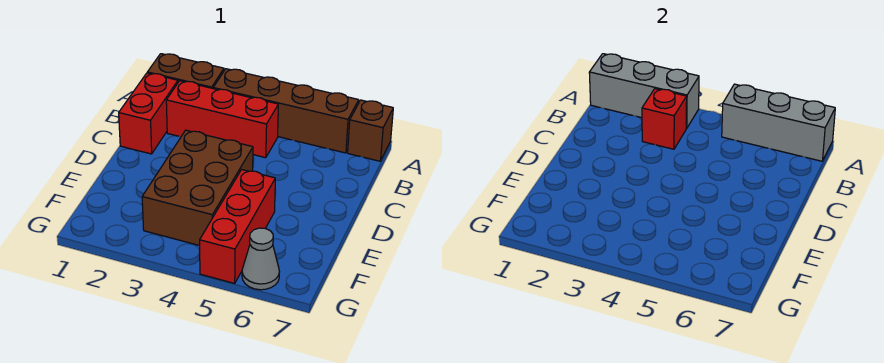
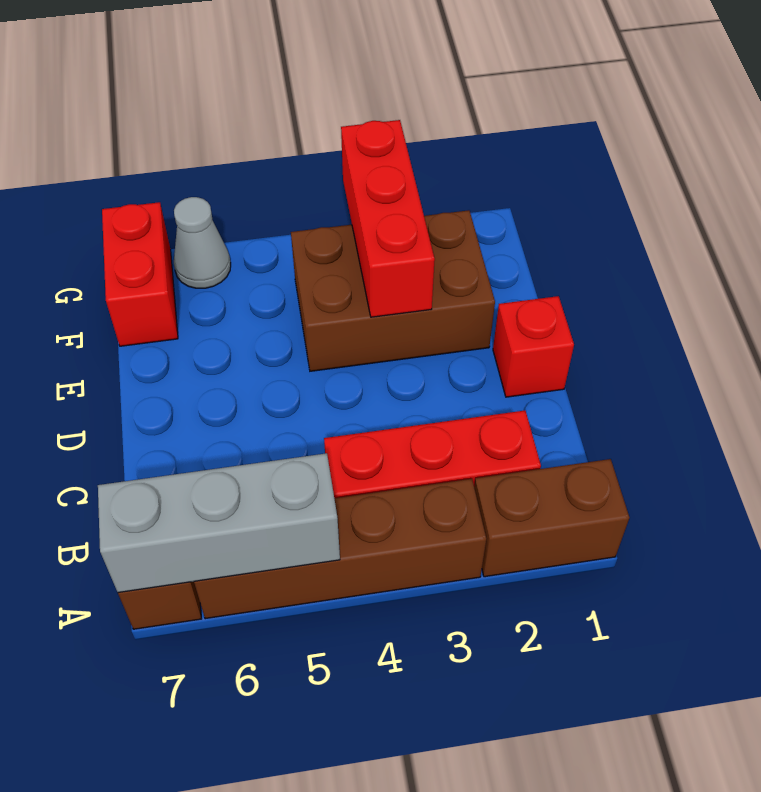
grey 1x3 brick [589,54,699,128] -> none
red 1x2 brick [119,73,178,154] -> red 1x2 brick moved to [102,202,178,346]
red 1x1 brick [642,89,687,149] -> red 1x1 brick moved to [493,296,574,397]
brown 2x3 brick [142,130,253,246] -> brown 2x3 brick turned to [291,210,495,371]
red 1x3 brick [200,170,275,283] -> red 1x3 brick moved to [341,120,435,317]

